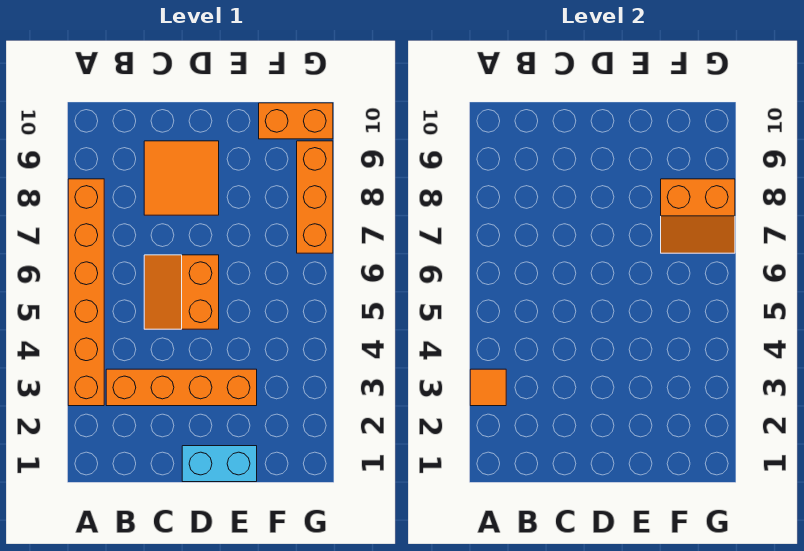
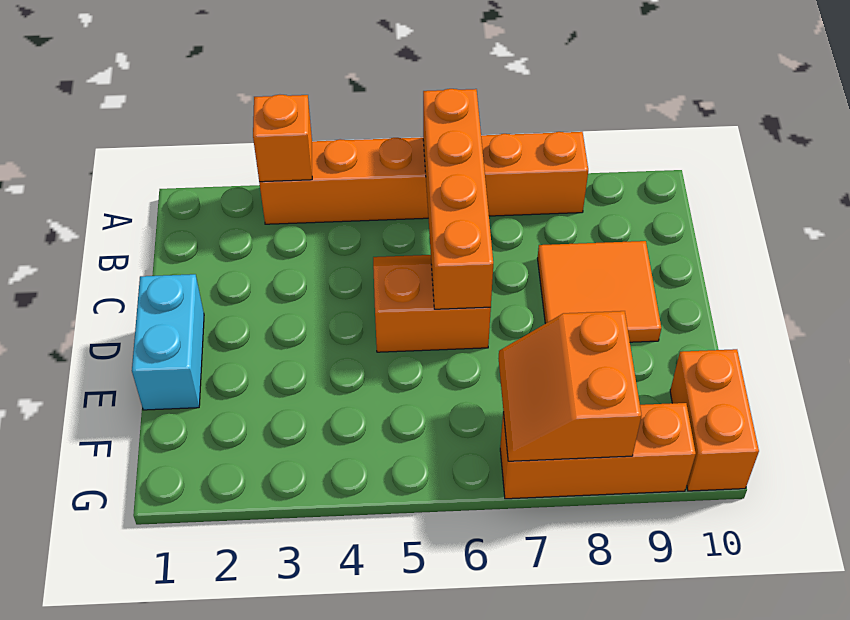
orange 1x1 tile [470,369,506,406] -> orange 1x1 brick [253,95,312,182]
orange 1x4 brick [106,369,257,406] -> orange 1x4 brick moved to [423,89,493,309]

